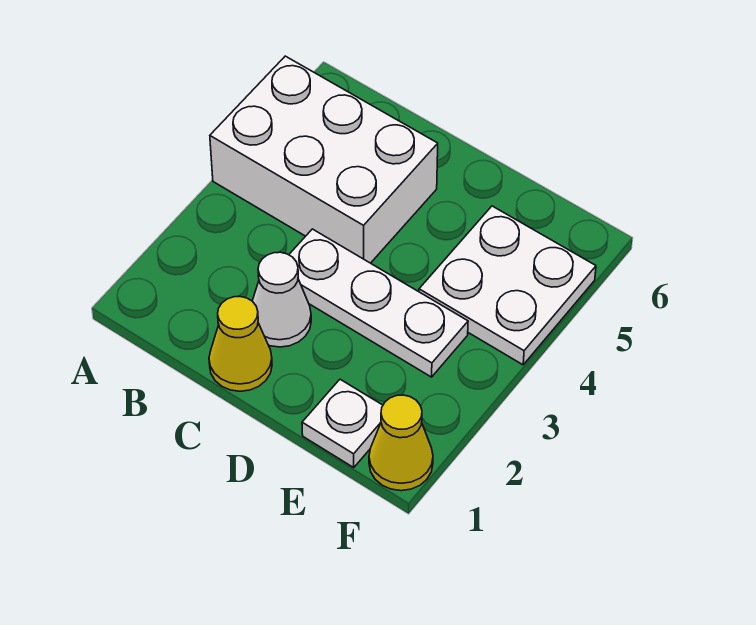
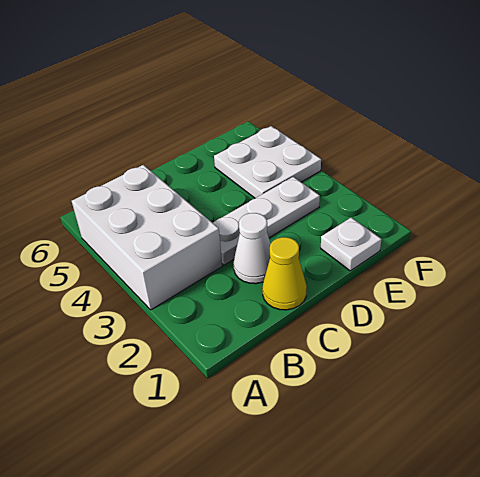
white 2x3 brick [210,56,438,263] -> white 2x3 brick turned to [72,165,222,310]
yellow 1x1 cone [369,395,433,491] -> none

